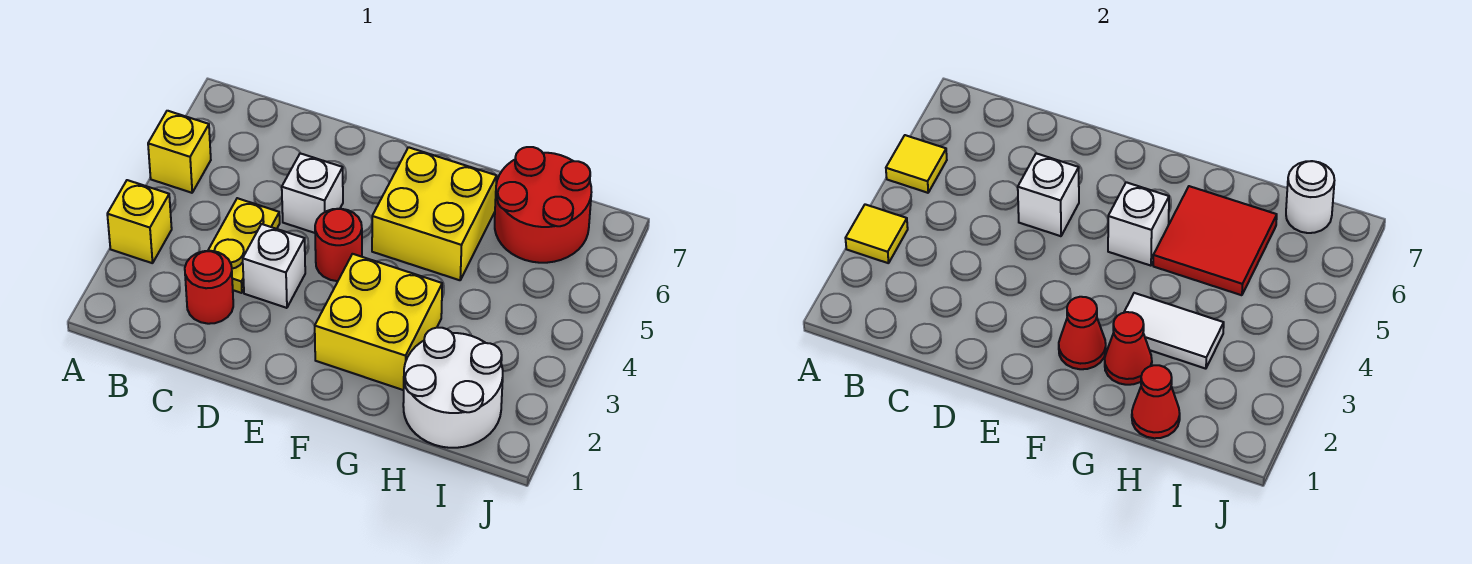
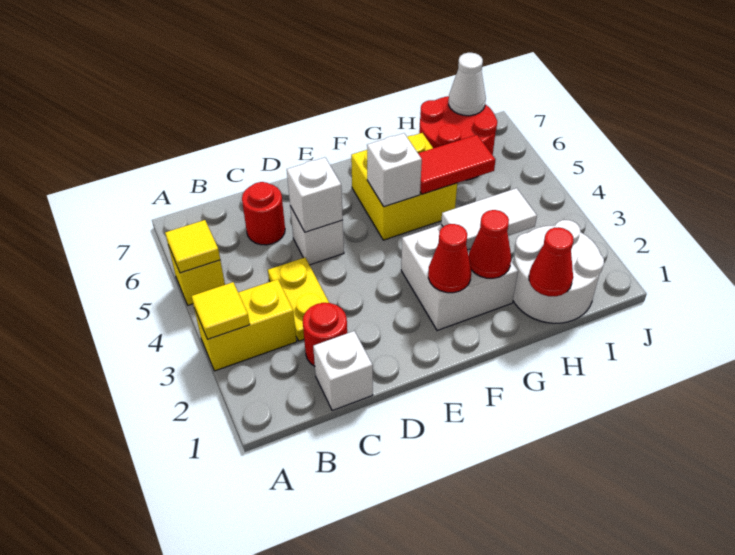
yellow 1x1 brick [107,180,172,263] -> yellow 1x2 brick [194,279,297,371]
white 1x1 brick [243,224,305,308] -> white 1x1 brick moved to [313,331,373,411]
red 1x1 round brick [315,209,362,281] -> red 1x1 round brick moved to [242,182,285,245]
yellow 2x2 brick [315,254,442,390] -> white 2x2 brick [401,225,518,331]
red 2x2 tile [1153,186,1277,295] -> red 1x2 tile [418,135,495,194]
white 1x1 round brick [1286,161,1335,233] -> white 1x1 cone [449,53,486,116]

